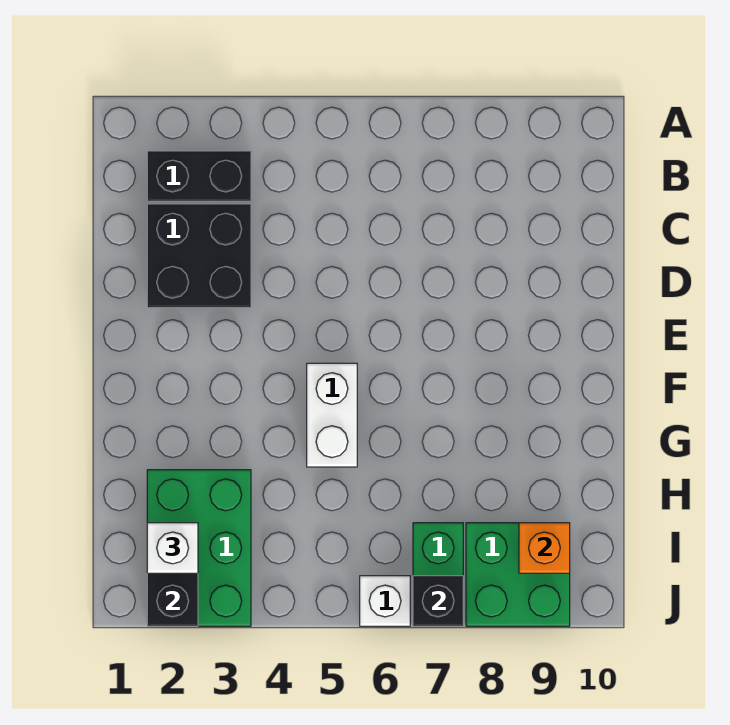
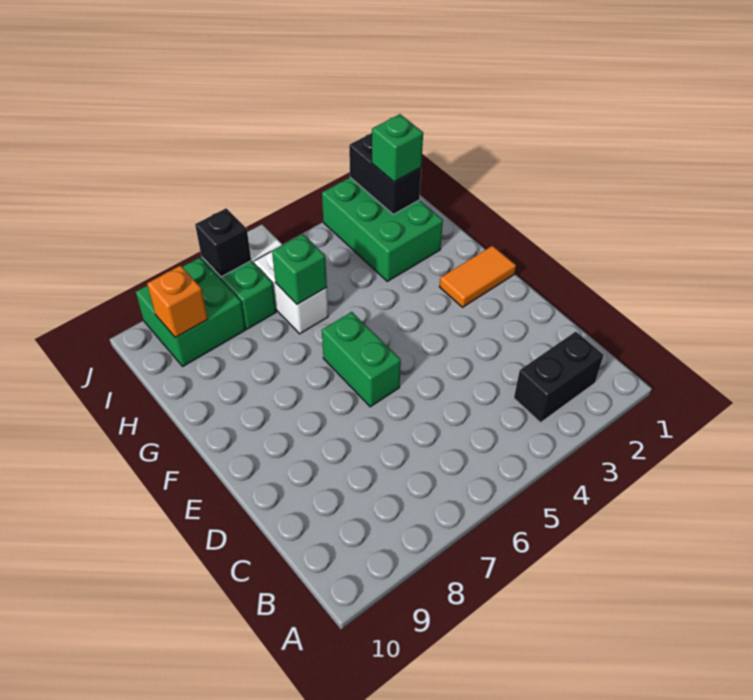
black 2x2 brick [147,204,251,308] -> none
none -> green 1x2 brick [322,312,401,407]
none -> orange 1x2 tile [439,246,516,307]
white 1x2 brick [307,363,357,467] -> white 1x2 brick moved to [254,251,328,334]
none -> green 1x1 brick [272,234,327,304]
white 1x1 brick [147,523,198,573] -> green 1x1 brick [372,114,423,182]

